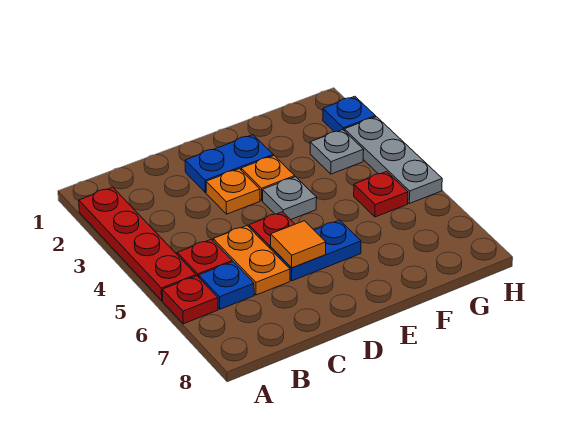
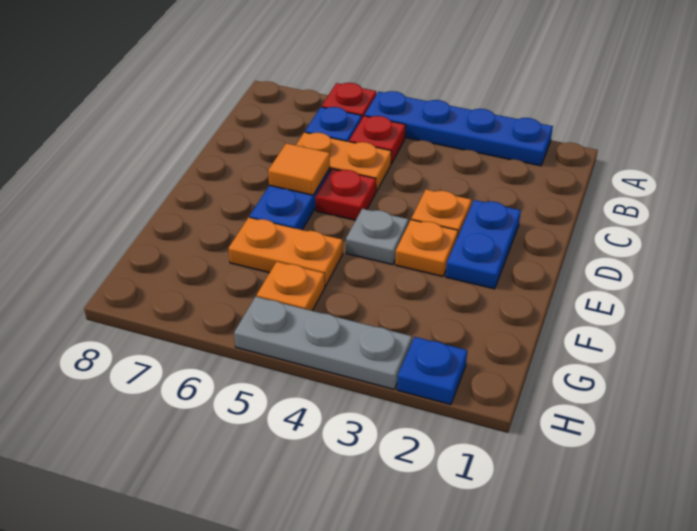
red 1x4 plate [79,187,196,300] -> blue 1x4 plate [365,91,553,166]
none -> orange 1x2 plate [229,217,343,286]
grey 1x1 plate [310,130,364,174] -> none
red 1x1 plate [354,172,408,217] -> orange 1x1 plate [257,262,325,311]

